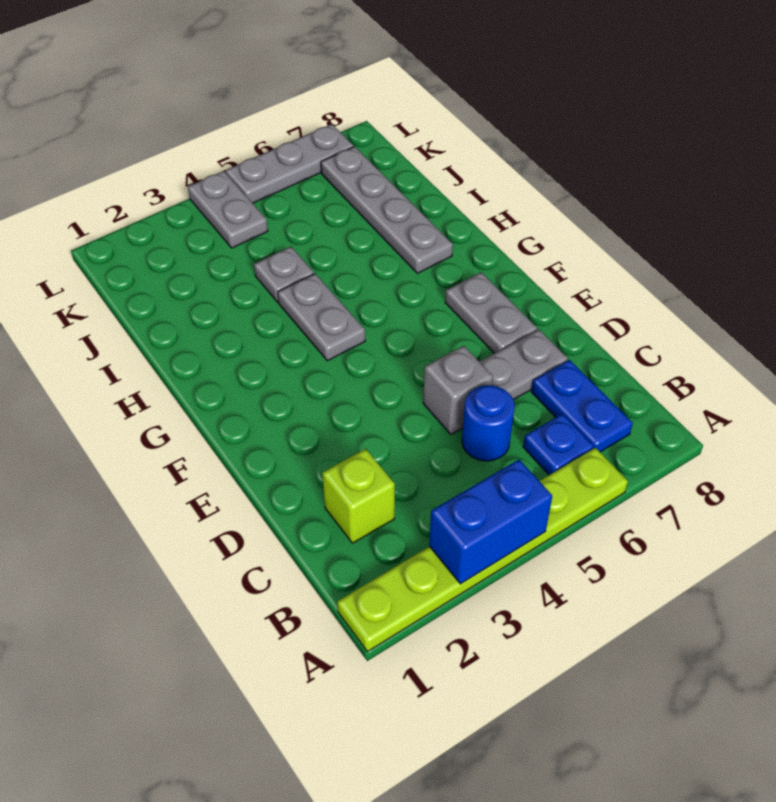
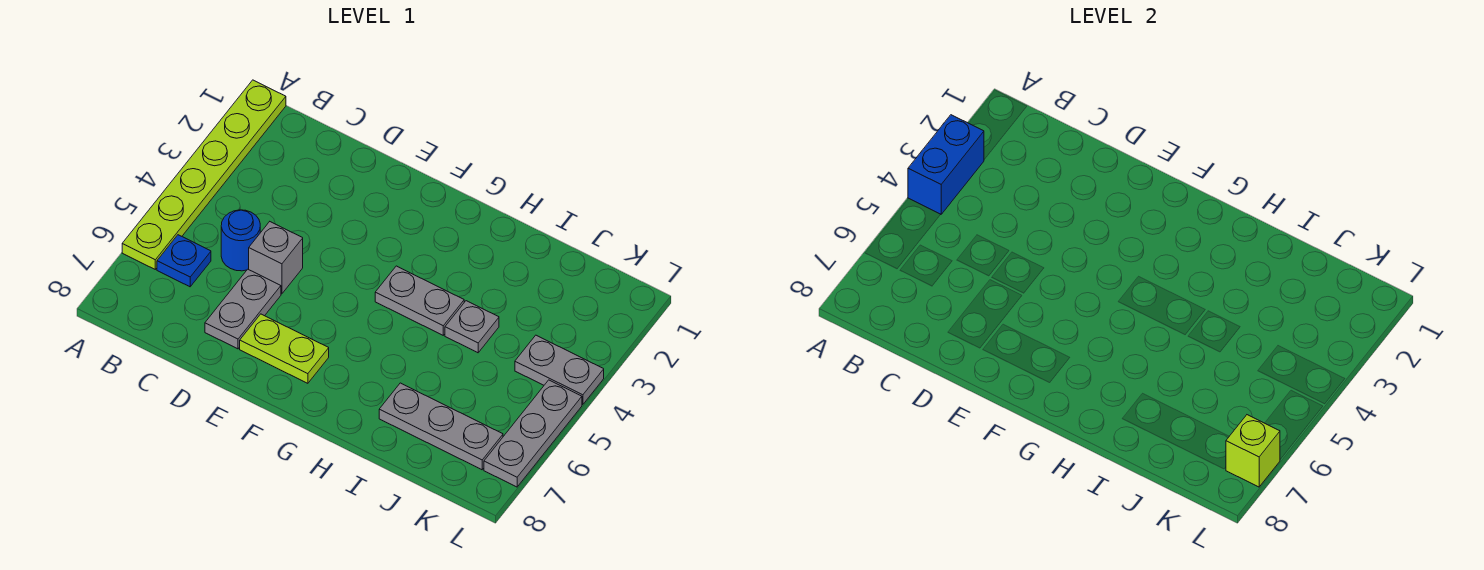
blue 1x2 plate [531,360,633,452] -> none
lime 1x1 brick [322,449,395,543] -> lime 1x1 brick moved to [1226,415,1280,487]
grey 1x2 plate [445,272,537,353] -> lime 1x2 plate [240,314,329,383]
grey 1x4 plate [321,147,453,273] -> grey 1x3 plate [379,383,503,470]

